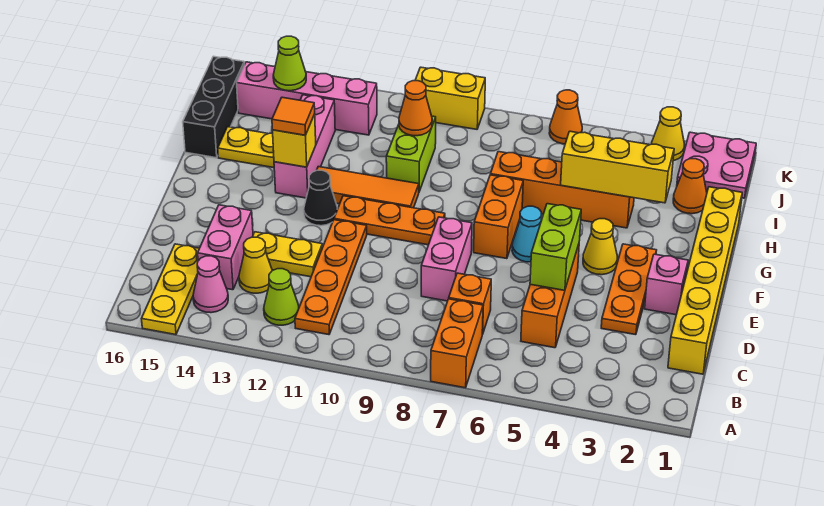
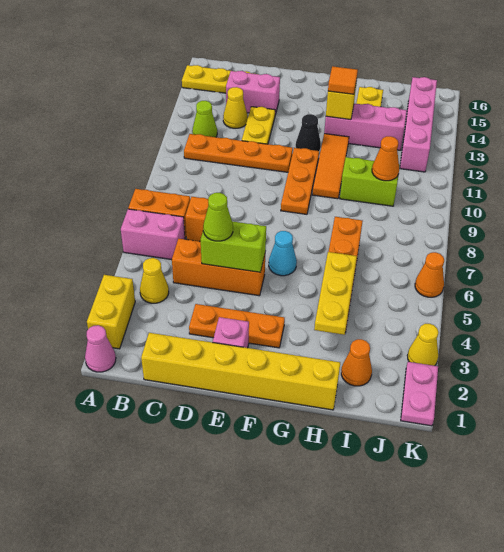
pink 1x1 cone [193,256,228,313] -> pink 1x1 cone moved to [85,325,116,372]
pink 1x2 brick [421,217,472,301] -> pink 1x2 brick moved to [121,209,185,260]
yellow 1x1 cone [583,219,617,275] -> yellow 1x1 cone moved to [140,258,169,303]
orange 1x2 brick [474,175,523,259] -> none
yellow 1x3 brick [561,131,674,203] -> yellow 1x3 plate [314,252,357,335]
black 1x3 brick [183,56,244,158] -> none
pink 2x2 plate [677,132,756,198] -> pink 1x2 plate [401,362,438,426]
lime 1x1 cone [273,36,306,91] -> lime 1x1 cone moved to [203,193,233,241]
yellow 1x2 brick [415,67,485,129] -> yellow 1x2 brick moved to [87,275,135,349]

